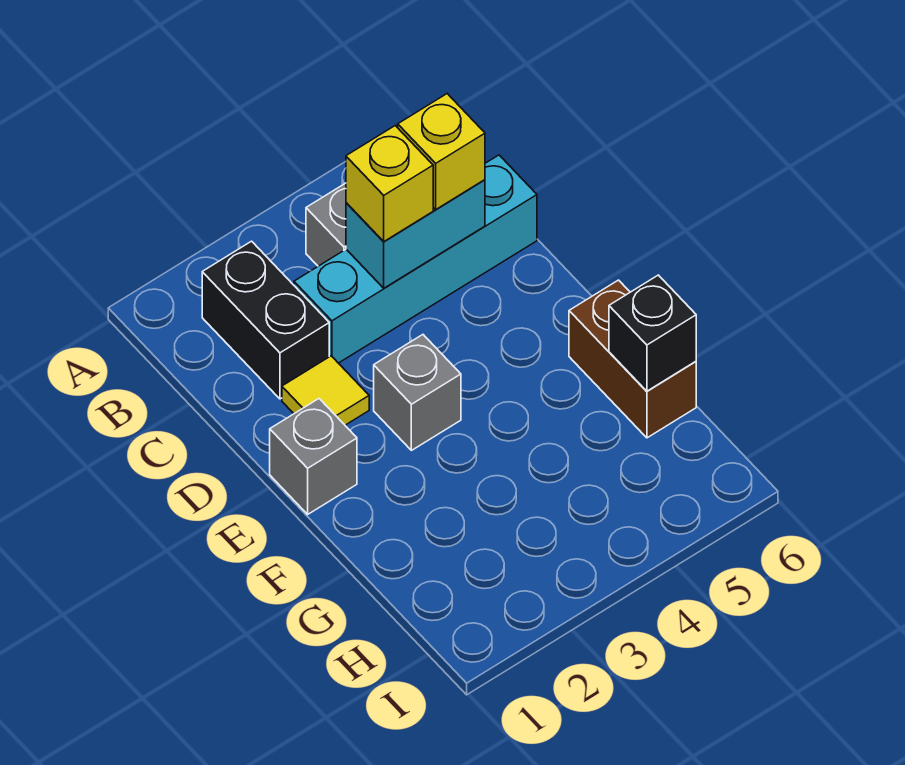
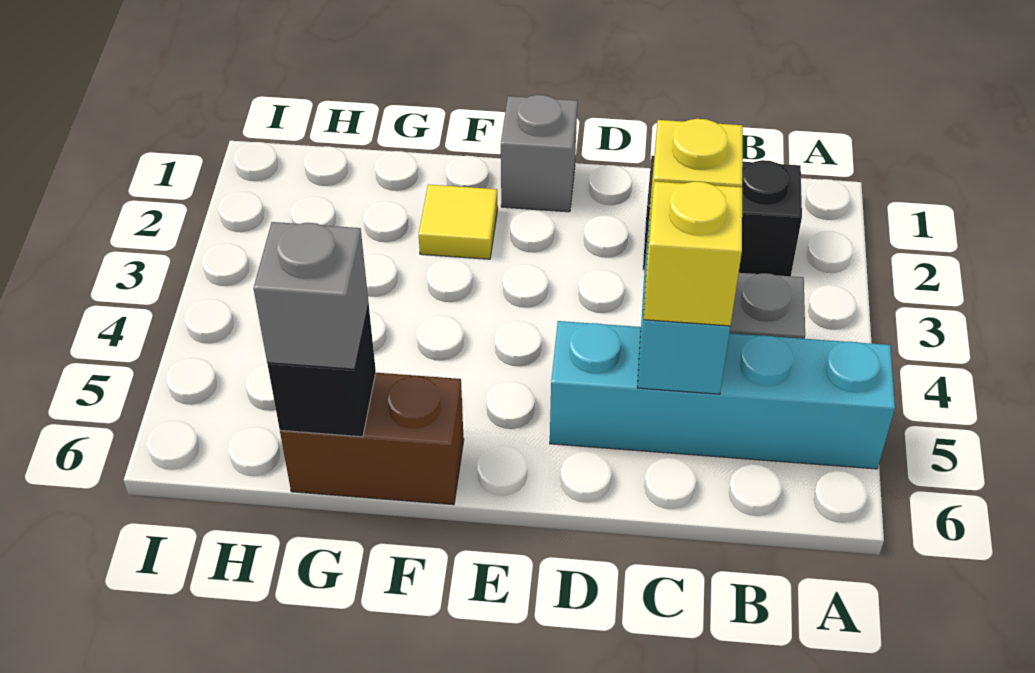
cyan 1x4 brick [294,155,537,363] -> cyan 1x4 brick turned to [550,321,895,469]
yellow 1x1 tile [282,356,369,425] -> yellow 1x1 tile moved to [419,185,498,259]
grey 1x1 brick [374,335,461,450] -> grey 1x1 brick moved to [253,222,369,369]

